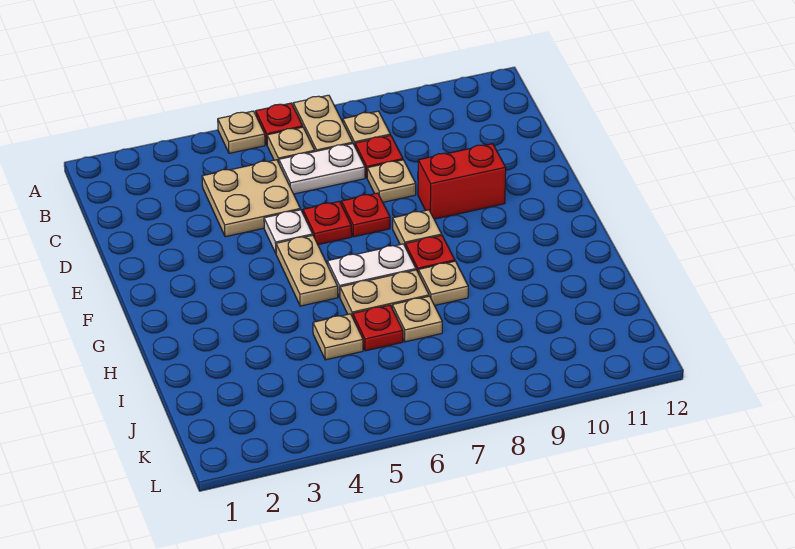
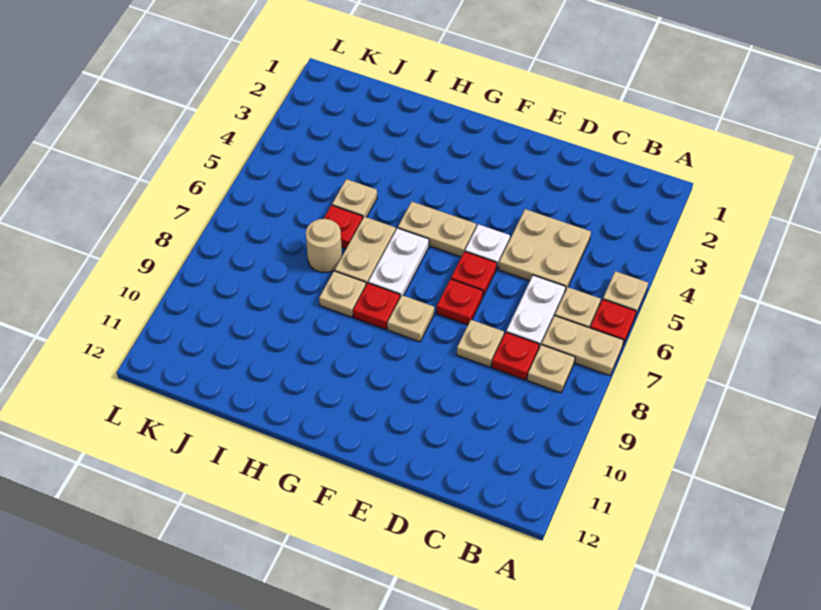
red 1x2 brick [418,144,506,219] -> none
tan 1x1 plate [392,296,442,342] -> tan 1x1 round brick [306,219,342,273]

